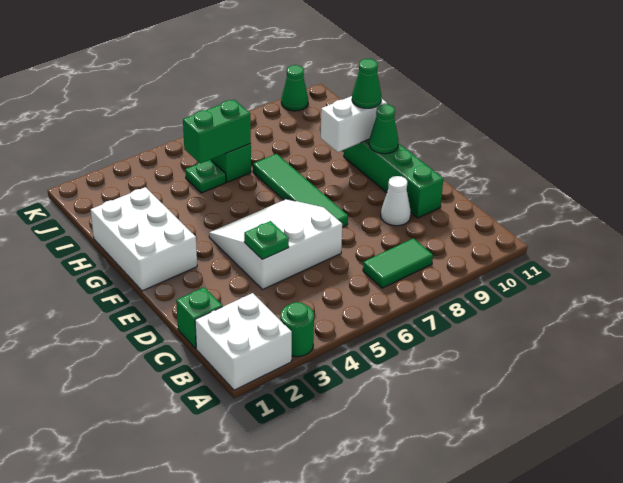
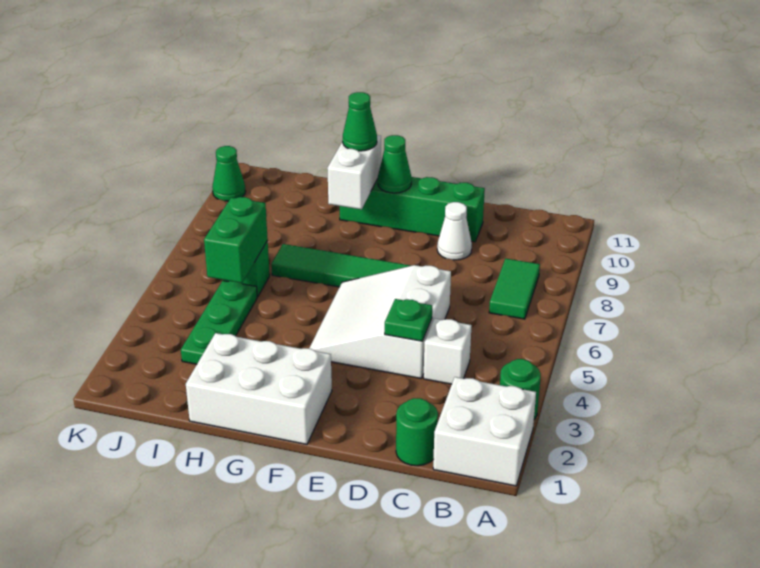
green 1x1 brick [176,287,223,348] -> green 1x1 round brick [396,398,438,466]
none -> white 1x1 brick [424,318,471,384]
green 1x1 plate [185,160,226,193] -> green 1x3 plate [181,281,257,364]

